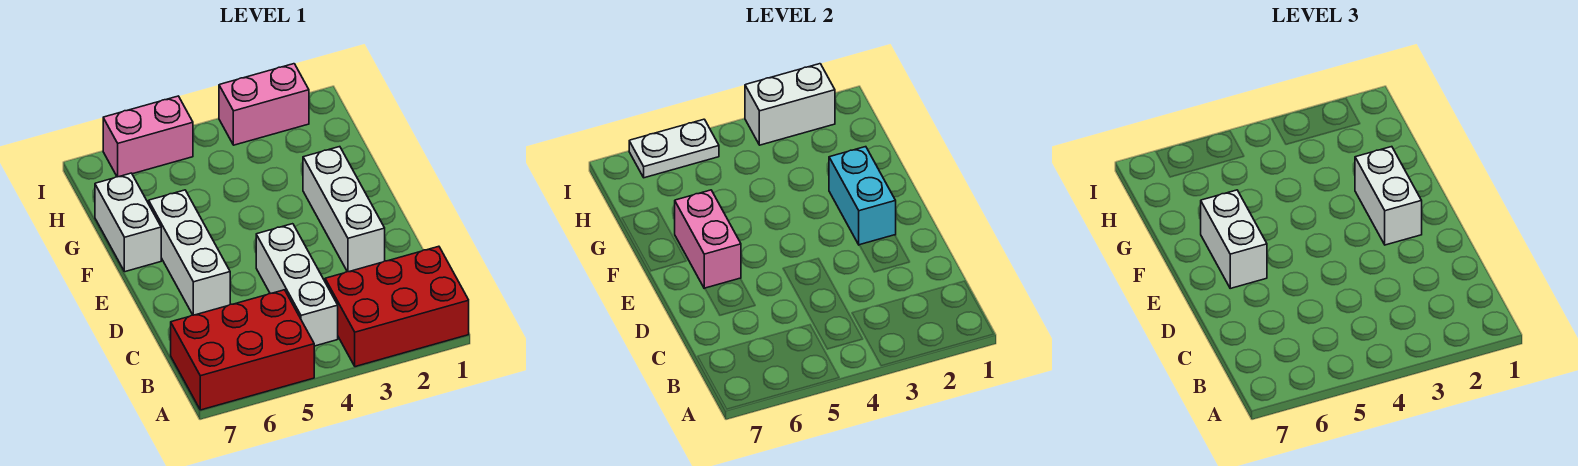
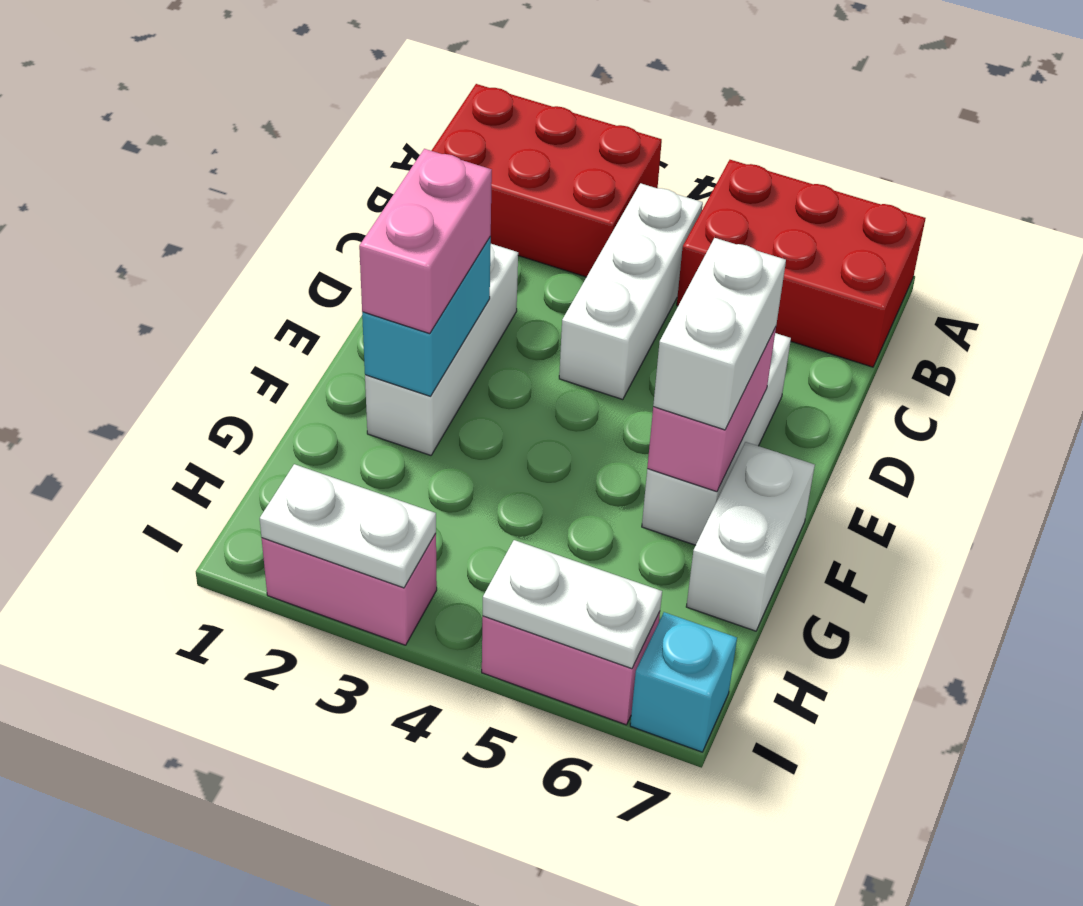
white 1x2 brick [1355,147,1422,245] -> pink 1x2 brick [359,149,492,334]
white 1x2 brick [745,64,835,145] -> white 1x2 plate [260,464,436,588]
none -> cyan 1x1 brick [630,612,737,752]

